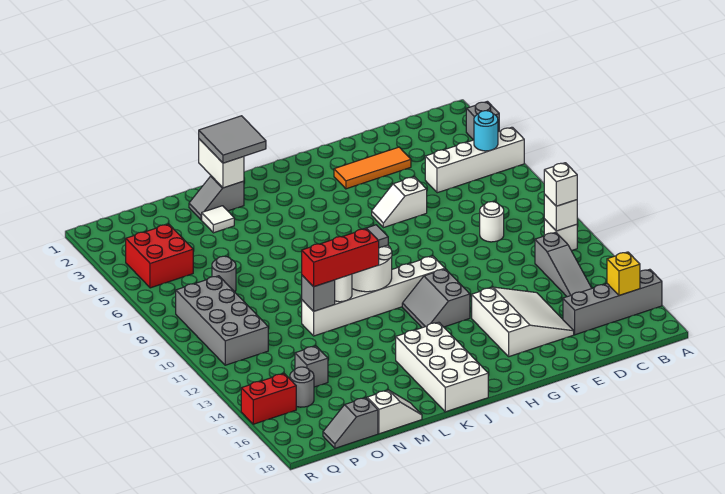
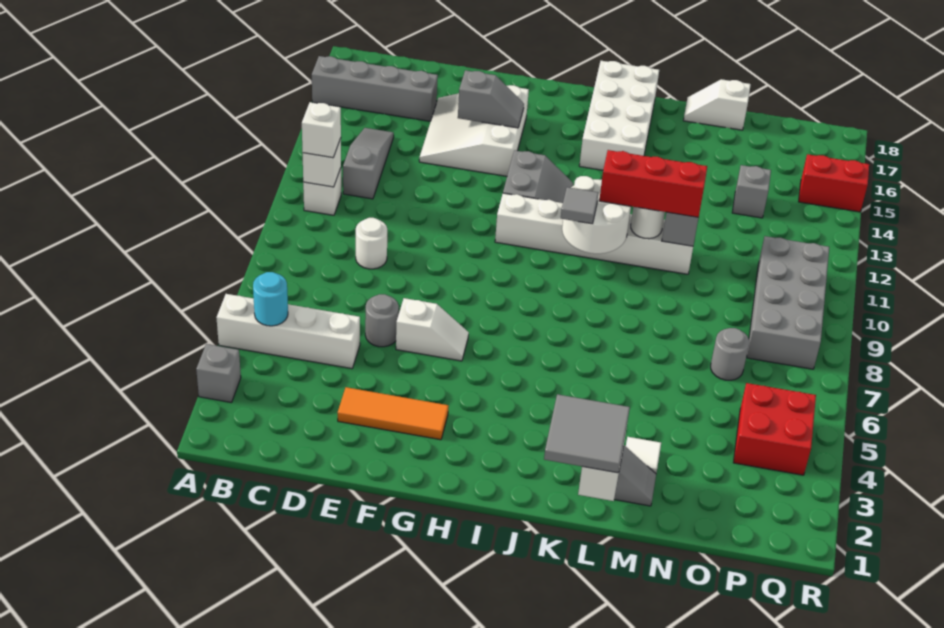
yellow 1x1 brick [607,252,640,295] -> none
grey 1x2 slope [323,398,378,448] -> grey 1x2 slope moved to [458,70,524,128]
grey 1x1 round brick [290,367,314,407] -> grey 1x1 round brick moved to [365,294,399,347]

